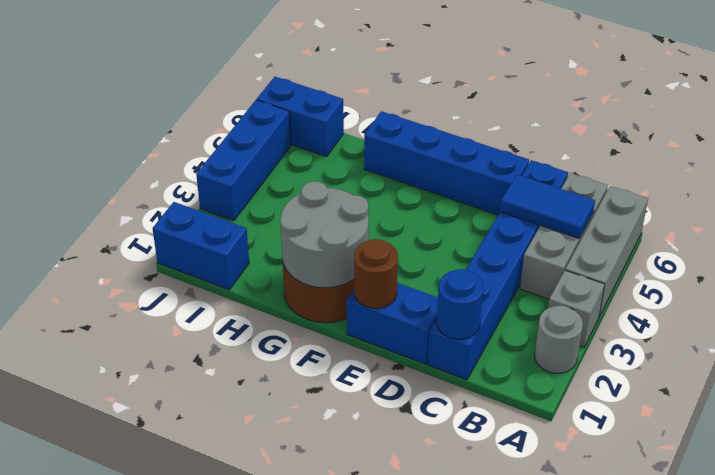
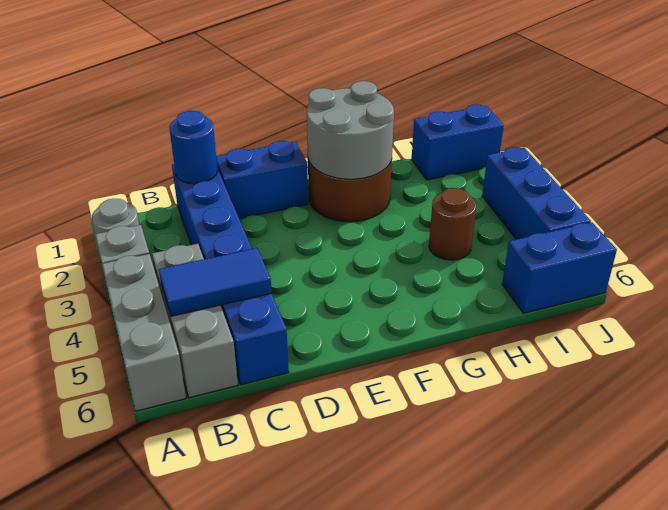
blue 1x4 brick [364,111,529,215] -> none
brown 1x1 round brick [354,239,398,308] -> brown 1x1 round brick moved to [429,188,476,260]

